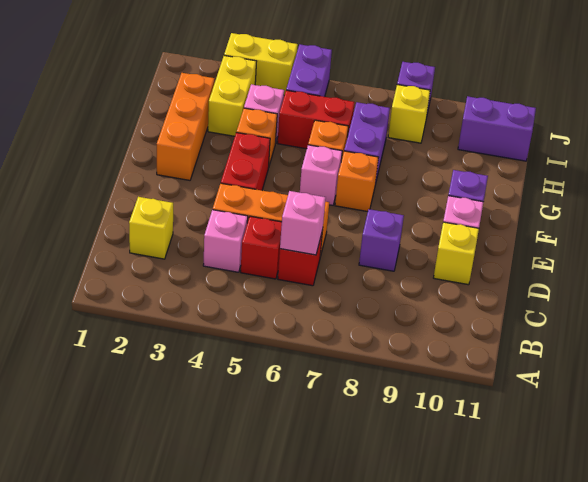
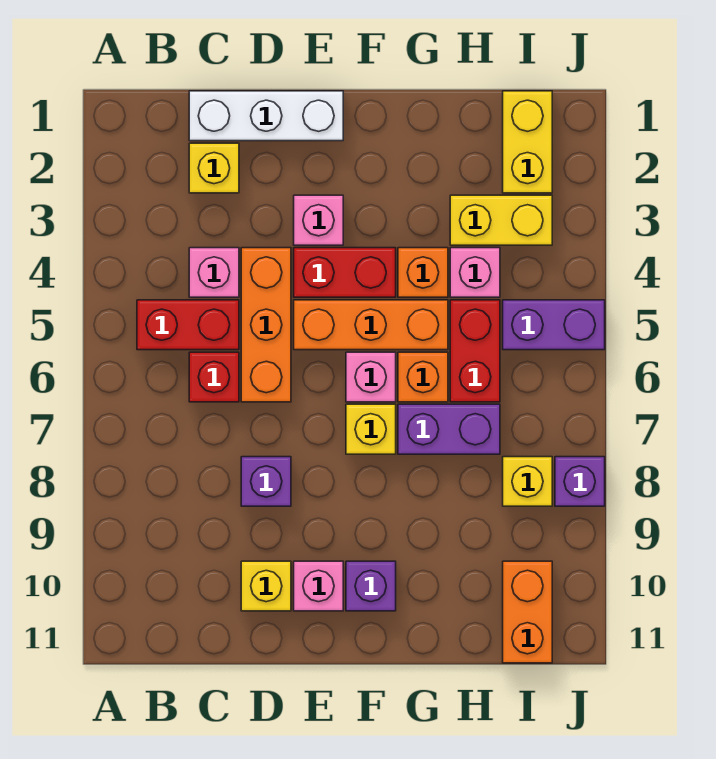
none -> white 1x3 brick [189,91,343,141]
red 1x1 brick [241,216,282,279] -> red 1x2 brick [137,300,239,350]
pink 1x1 brick [280,191,326,255] -> pink 1x1 brick moved to [294,195,343,245]
orange 1x3 brick [157,73,215,180] -> orange 1x3 brick moved to [294,300,448,350]
orange 1x1 brick [335,151,379,212] -> yellow 1x1 brick [346,404,396,454]
purple 1x2 brick [458,96,536,161] -> orange 1x2 brick [503,561,552,663]
yellow 1x2 brick [224,33,298,95] -> yellow 1x2 brick moved to [503,91,552,193]

